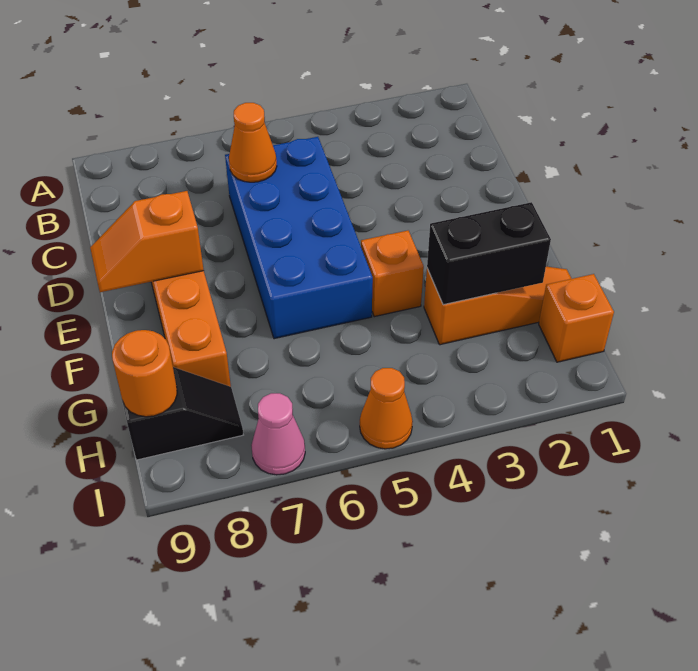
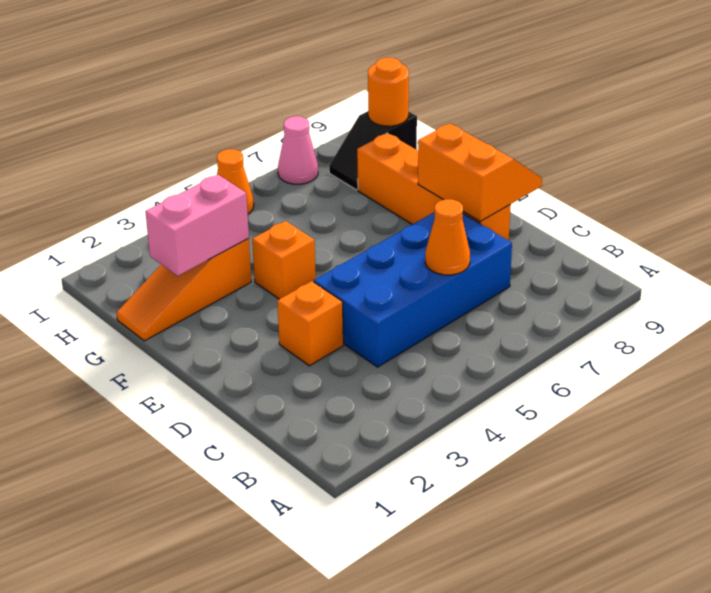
blue 2x4 brick [225,137,373,339] -> blue 2x4 brick turned to [314,212,512,367]
orange 1x2 slope [90,191,204,292] -> orange 2x2 slope [418,123,542,222]
black 1x2 brick [427,202,551,305] -> pink 1x2 brick [145,175,249,276]
orange 1x1 brick [539,274,614,362] -> orange 1x1 brick moved to [277,281,343,366]

